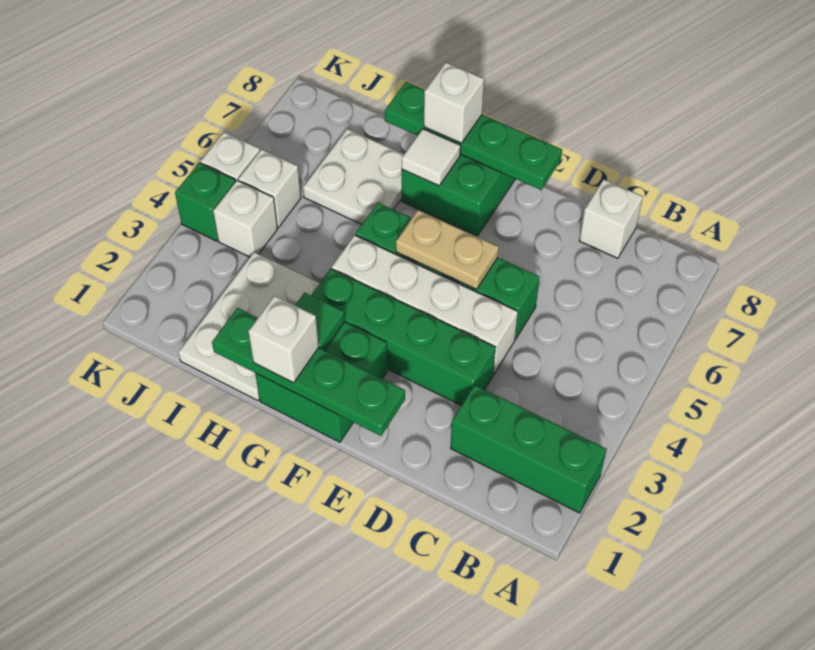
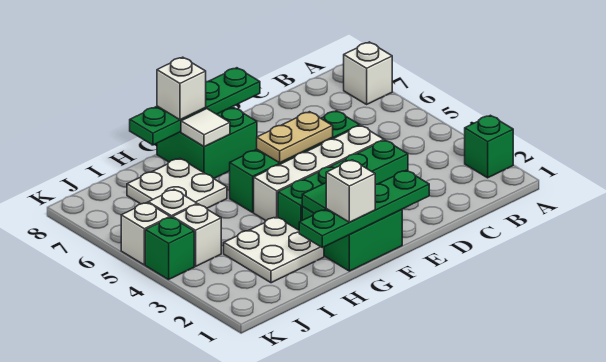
green 1x3 brick [451,385,607,513] -> green 1x1 brick [465,115,513,178]
white 1x1 brick [579,179,643,258] -> white 1x1 brick moved to [344,42,392,104]
white 2x3 plate [178,252,319,401] -> white 2x2 plate [224,217,324,283]

